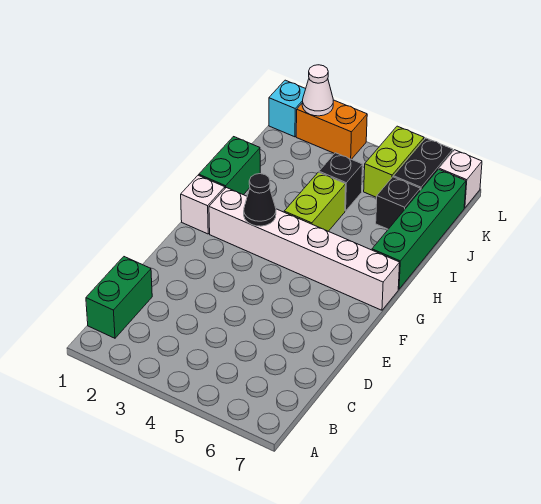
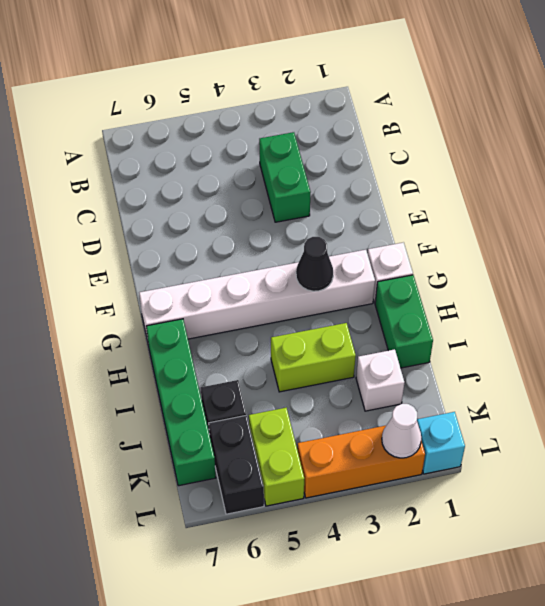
green 1x2 brick [86,257,152,338] -> green 1x2 brick moved to [259,132,311,222]
lime 1x2 brick [284,172,346,231] -> lime 1x2 brick turned to [271,323,356,392]
black 1x1 brick [319,153,362,211] -> none
orange 1x2 brick [296,100,367,159] -> orange 1x3 brick [297,426,425,498]
white 1x1 brick [439,150,482,208] -> white 1x1 brick moved to [356,349,404,411]

